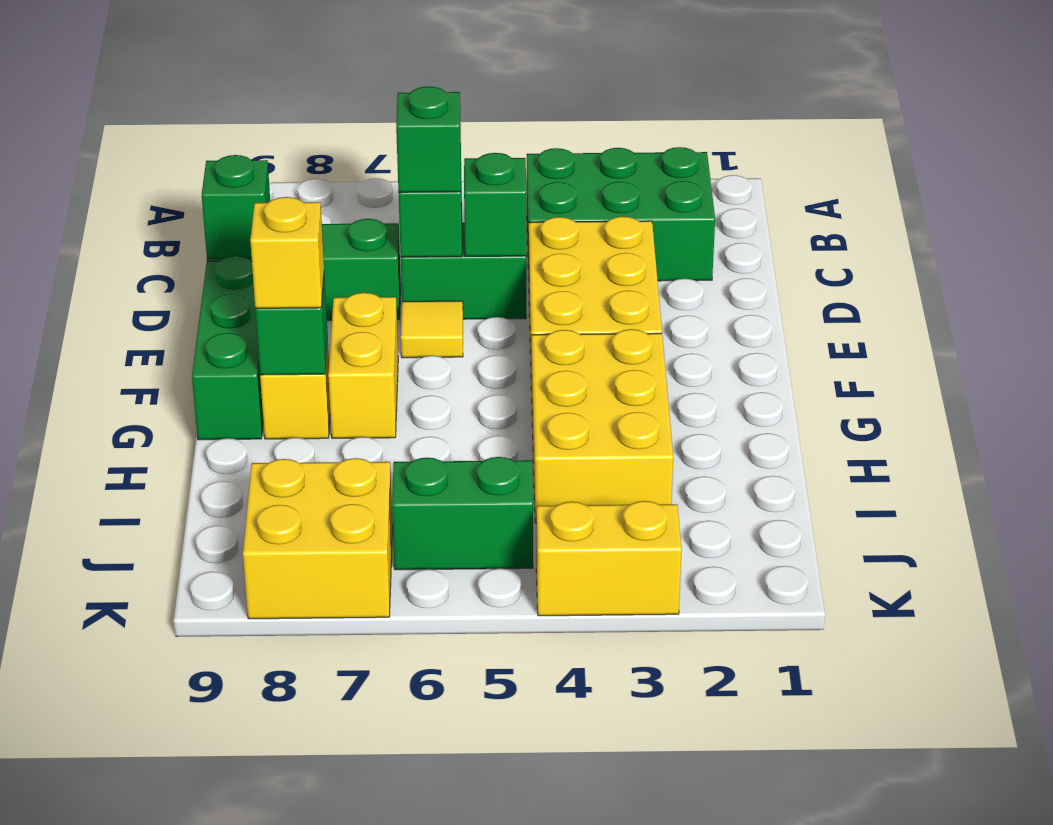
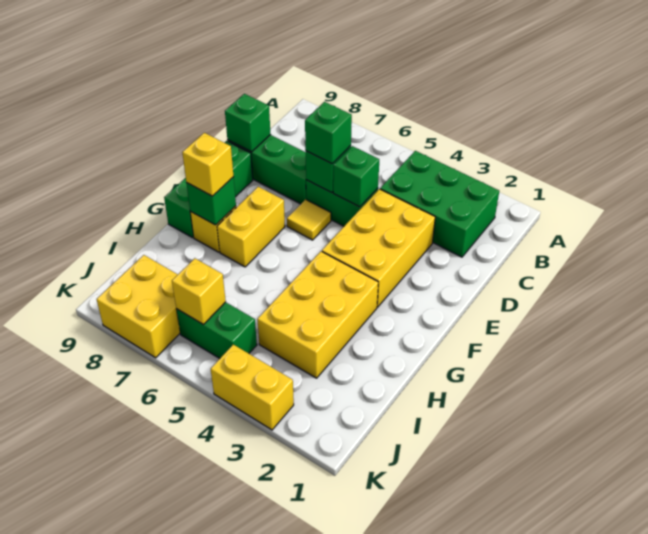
none -> yellow 1x1 brick [172,258,226,324]

